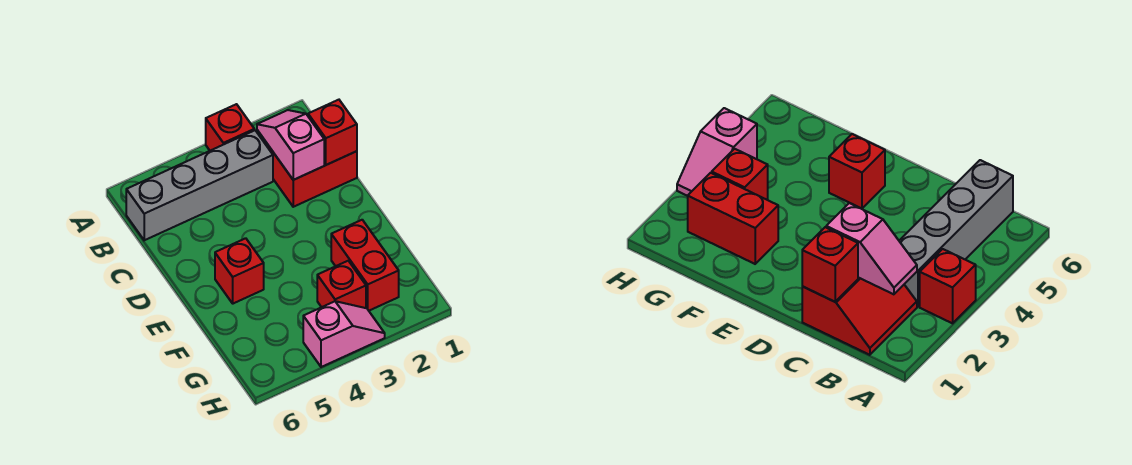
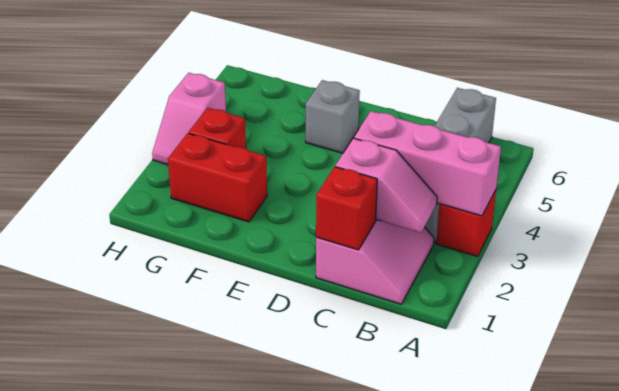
none -> pink 1x3 brick [354,111,501,216]
red 2x2 slope [267,146,357,207] -> pink 2x2 slope [316,220,434,304]
red 1x1 brick [215,238,264,304] -> grey 1x1 brick [306,80,360,153]

